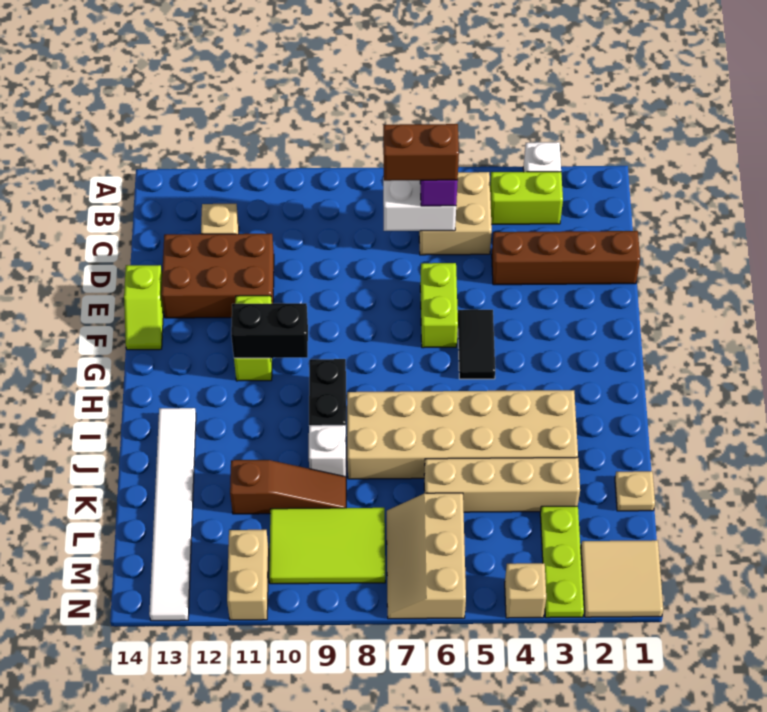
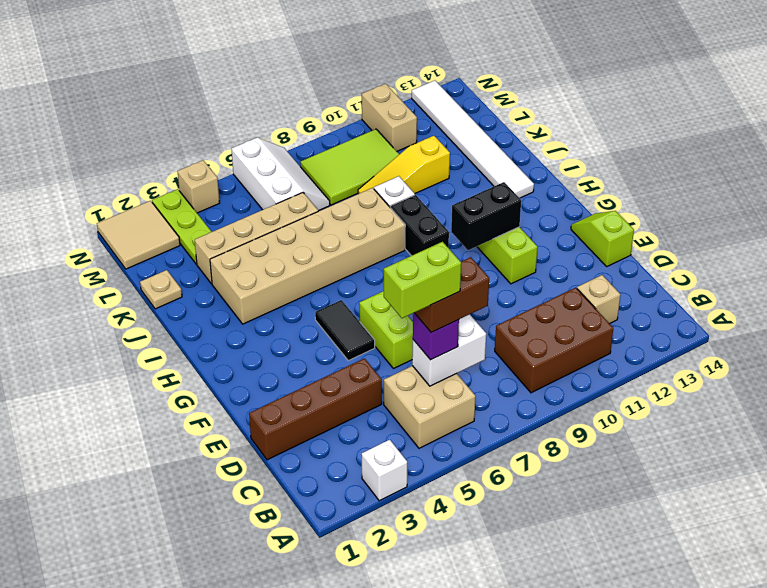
lime 1x2 brick [490,172,563,224] -> lime 1x2 brick moved to [384,242,461,318]
brown 2x3 brick [161,234,274,318] -> brown 2x3 brick moved to [495,288,613,393]
brown 1x3 slope [230,460,346,514] -> yellow 1x3 slope [358,136,450,194]
tan 2x3 slope [387,493,466,619] -> white 2x3 slope [232,138,330,211]

